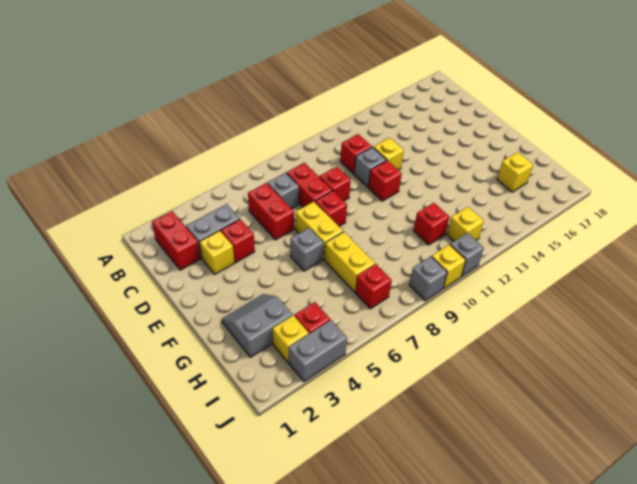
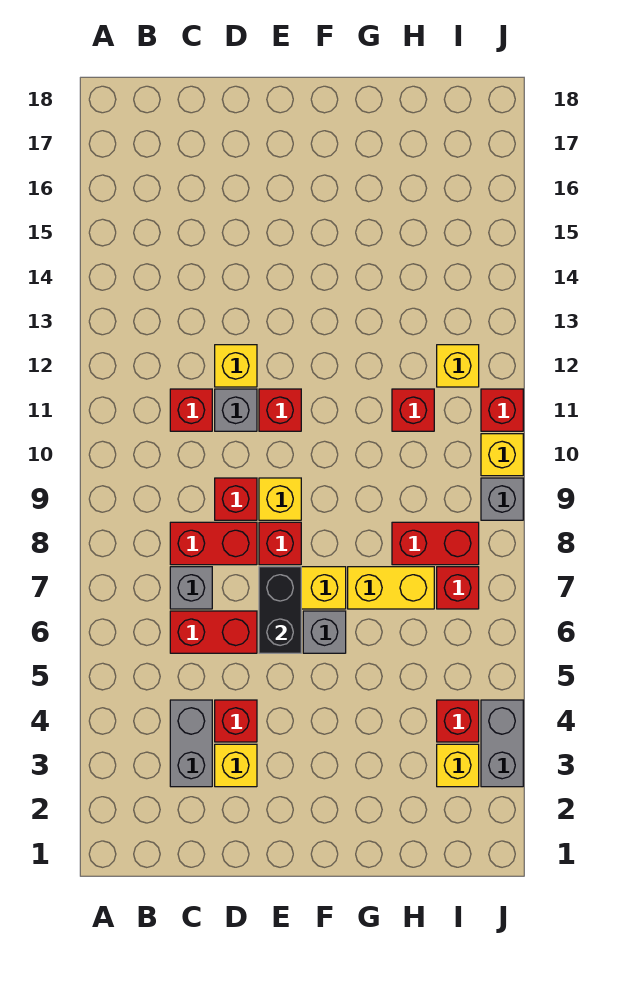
red 1x2 brick [152,211,200,270] -> red 1x2 brick moved to [392,522,479,565]
none -> black 1x2 brick [259,567,301,653]
grey 2x2 slope [222,294,293,357] -> none
yellow 1x1 brick [497,152,533,192] -> yellow 1x1 brick moved to [259,478,301,520]
grey 1x1 brick [450,233,484,276] -> red 1x1 brick [481,389,523,431]

